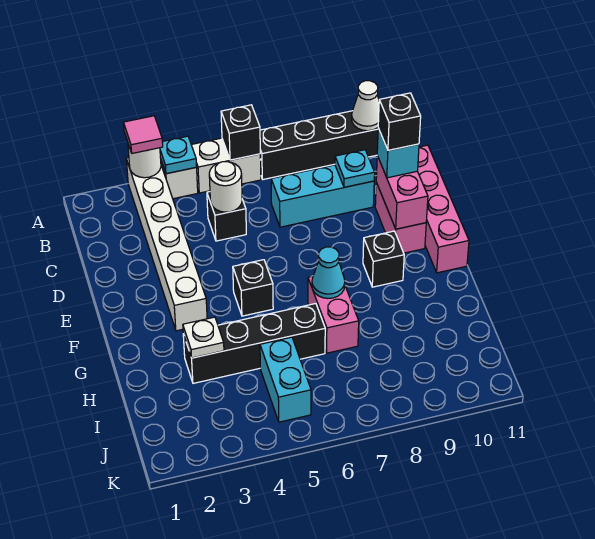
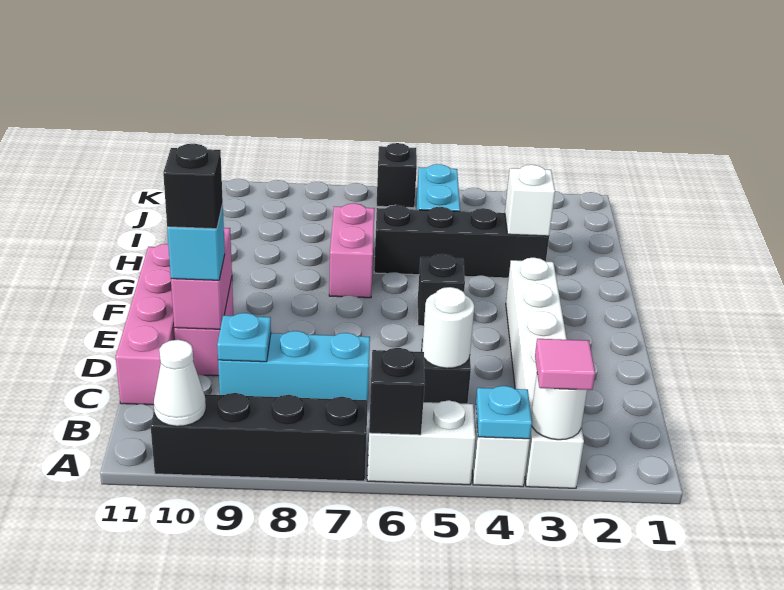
black 1x1 brick [363,231,404,287] -> black 1x1 brick moved to [377,143,417,208]
cyan 1x1 cone [312,247,345,298] -> none
white 1x1 plate [183,317,224,358] -> white 1x1 brick [505,165,555,236]

